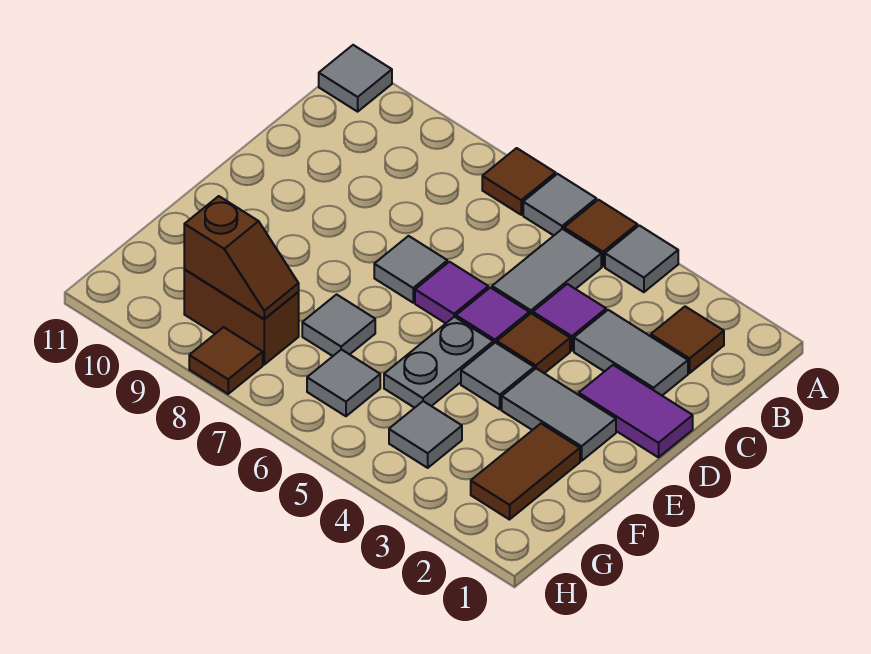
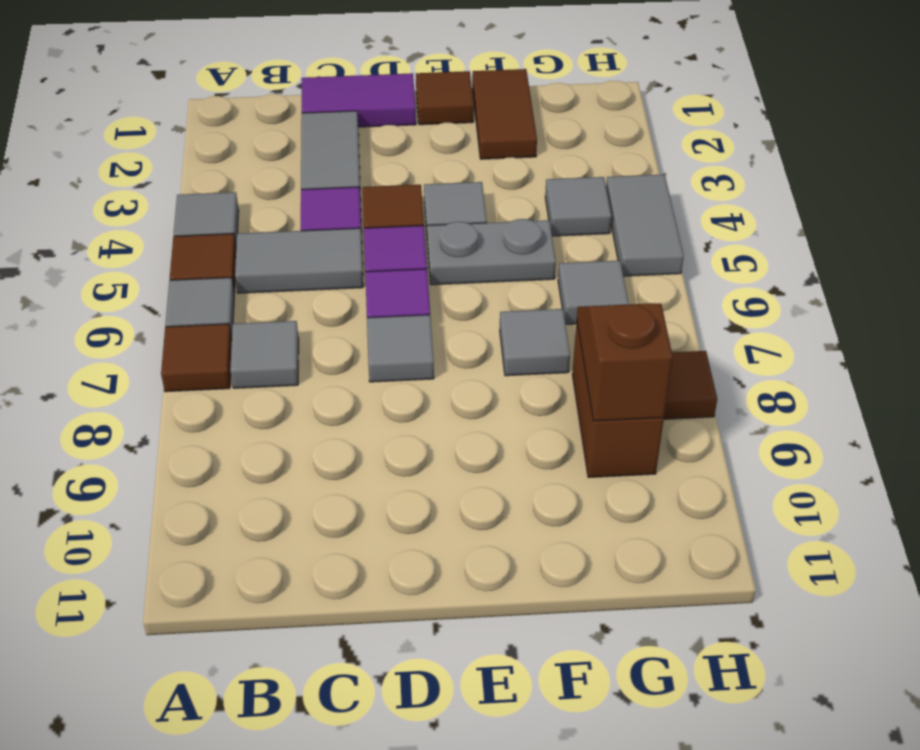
grey 1x1 tile [319,45,392,112] -> grey 1x1 tile moved to [230,321,299,388]
brown 1x1 tile [651,306,724,373] -> brown 1x1 tile moved to [416,71,474,125]
purple 1x2 tile [579,365,693,457] -> purple 1x2 tile turned to [302,73,416,127]
grey 1x2 tile [502,368,616,461] -> grey 1x2 tile moved to [606,174,684,276]
brown 1x2 tile [471,424,580,520] -> brown 1x2 tile turned to [472,69,537,159]

